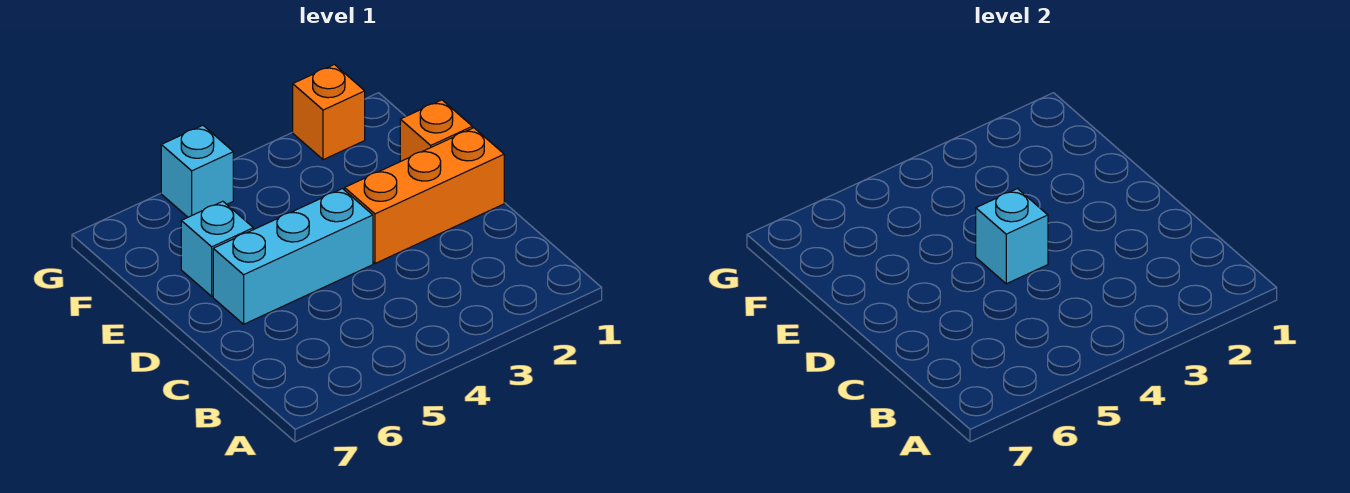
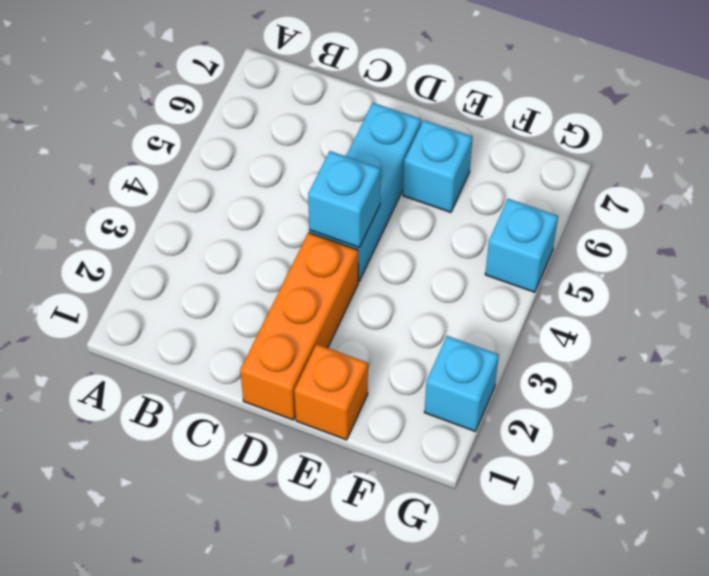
orange 1x1 brick [293,64,365,160] -> cyan 1x1 brick [424,336,499,431]

